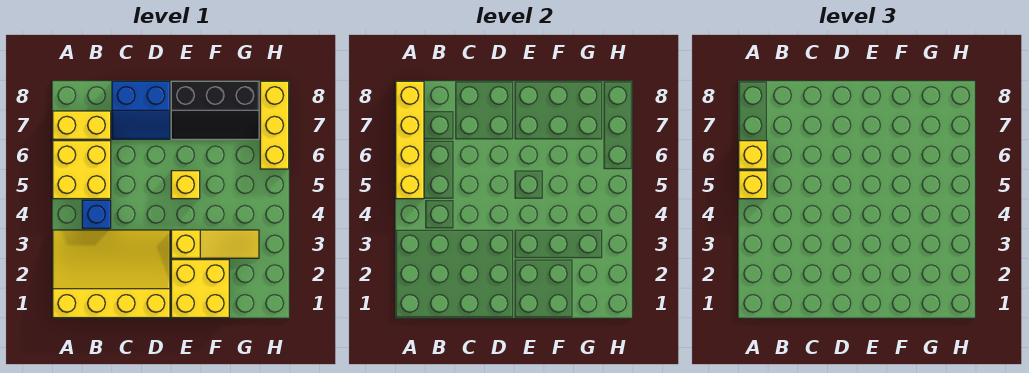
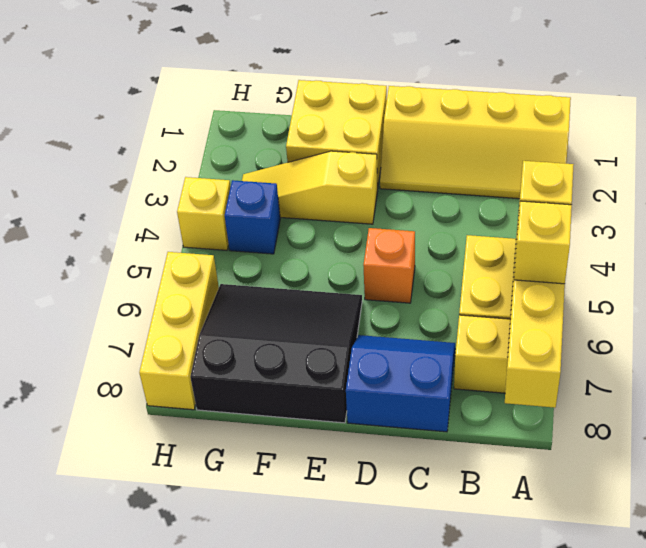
yellow 3x4 slope [53,230,170,318] -> yellow 2x4 slope [380,86,571,199]
blue 1x1 brick [82,200,111,228] -> blue 1x1 brick moved to [225,180,280,254]
none -> orange 1x1 brick [363,228,415,303]
yellow 1x1 brick [171,171,200,199] -> yellow 1x1 brick moved to [177,177,231,250]
black 2x3 slope [171,81,259,139] -> black 3x3 slope [190,284,362,423]

